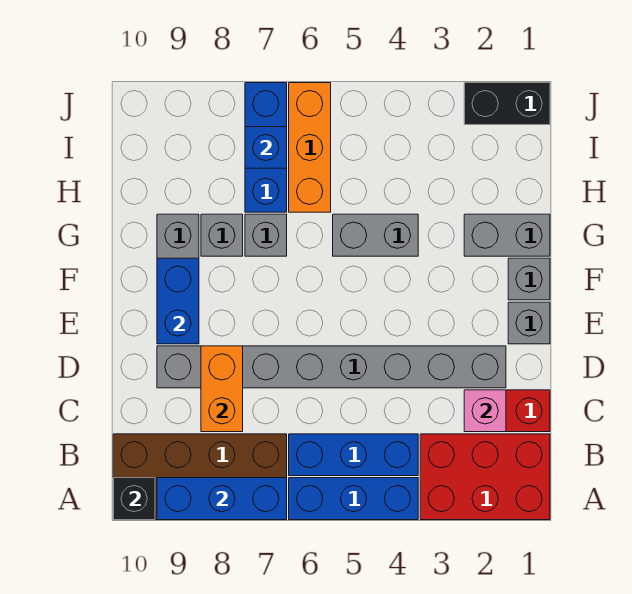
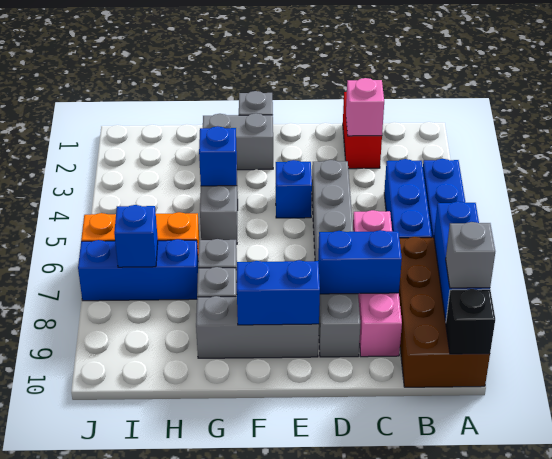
red 2x3 brick [420,434,550,520] -> none
none -> pink 1x4 brick [353,210,402,357]
orange 1x2 brick [201,346,243,432] -> blue 1x2 brick [318,230,402,294]
grey 1x8 brick [157,346,506,388] -> grey 1x6 brick [312,160,360,357]
grey 1x1 brick [508,302,550,344] -> grey 1x1 brick moved to [446,222,495,288]
none -> blue 1x1 brick [276,160,312,218]
grey 1x2 brick [464,214,550,256] -> grey 1x2 brick turned to [203,113,273,170]
none -> blue 1x1 brick [199,126,237,186]
black 1x2 brick [464,83,550,125] -> none

